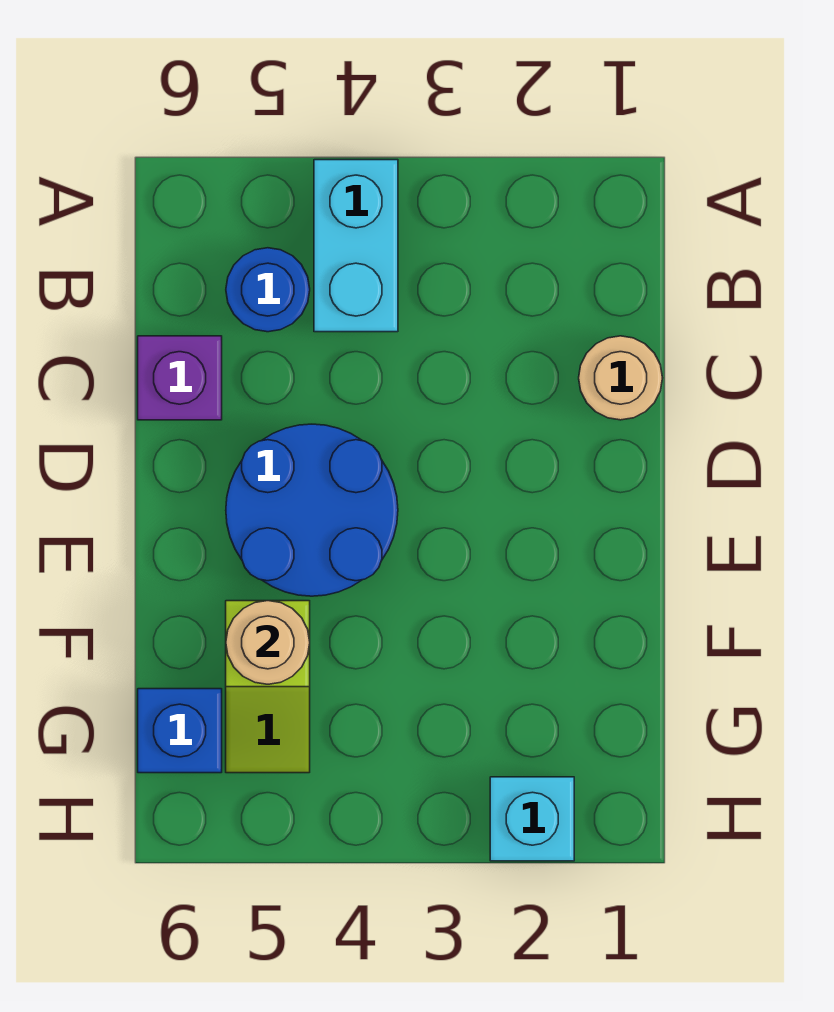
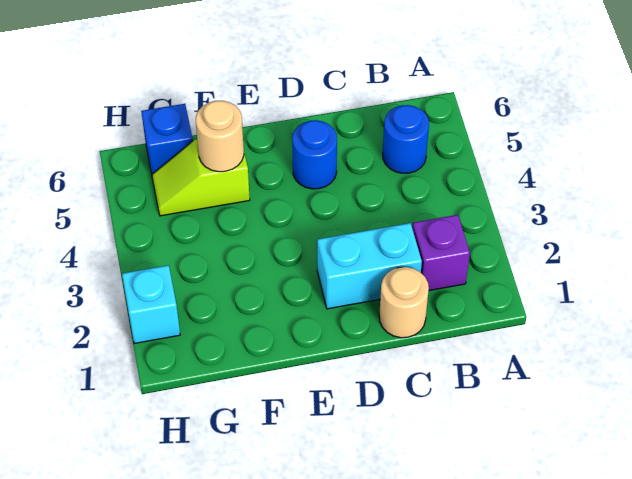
cyan 1x2 brick [314,160,398,332] -> cyan 1x2 brick moved to [317,223,422,309]
purple 1x1 brick [138,336,222,420] -> purple 1x1 brick moved to [412,215,470,291]
blue 2x2 round brick [226,424,398,596] -> blue 1x1 round brick [292,120,337,189]

